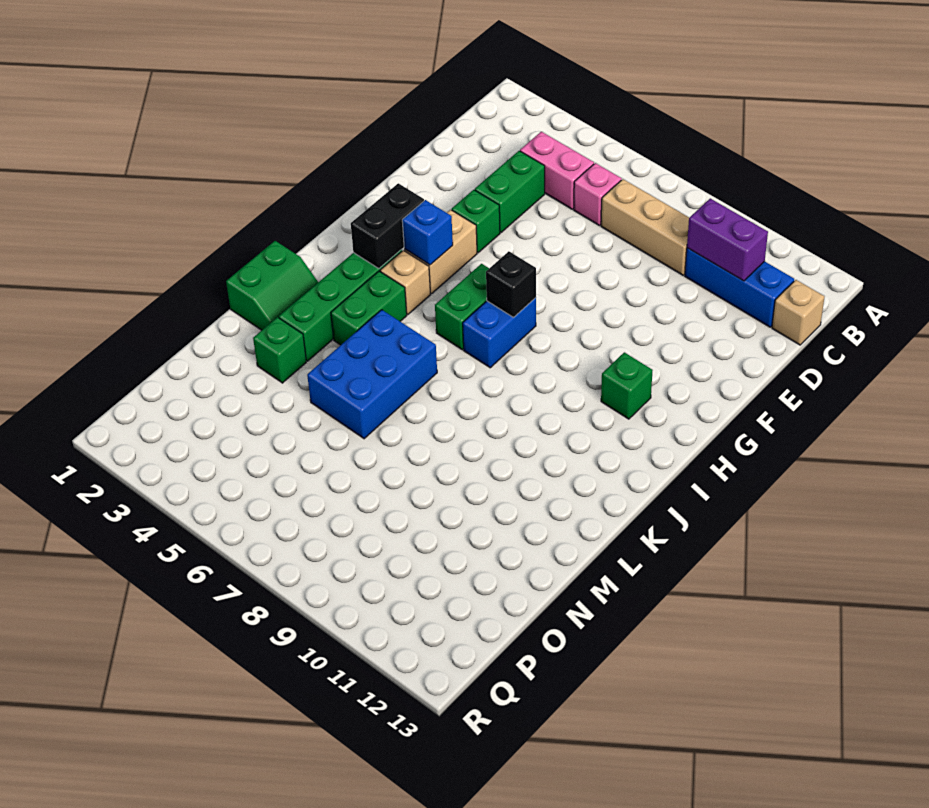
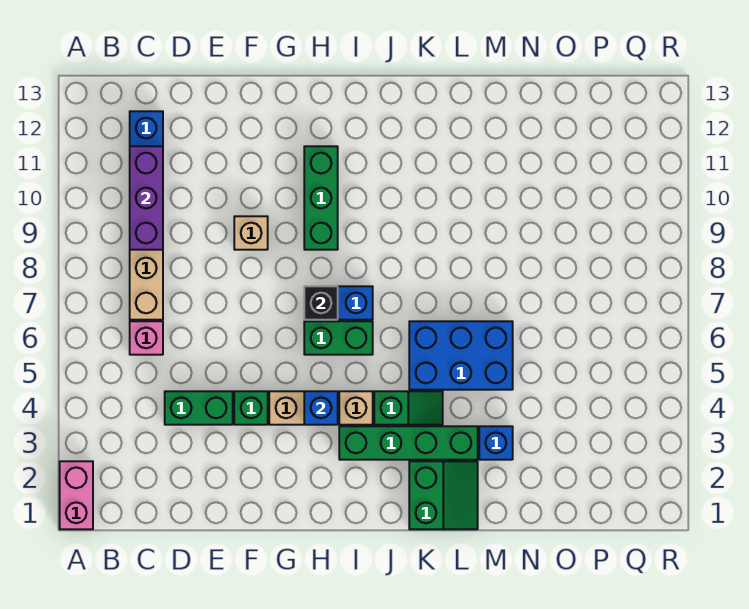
pink 1x2 brick [520,132,594,209] -> pink 1x2 brick moved to [60,461,93,529]
purple 1x2 brick [687,199,768,281] -> purple 1x3 brick [130,146,163,250]
tan 1x1 brick [772,280,824,345] -> tan 1x1 brick moved to [234,216,268,250]
black 1x2 brick [351,183,424,268] -> none
green 1x1 brick [601,352,653,419] -> green 1x3 brick [304,146,338,250]
green 1x2 brick [331,271,407,345] -> green 1x2 slope [374,391,443,425]
green 2x2 slope [226,241,318,330] -> green 2x2 slope turned to [409,461,478,529]
green 1x1 brick [253,317,306,383] -> blue 1x1 brick [479,426,513,460]

